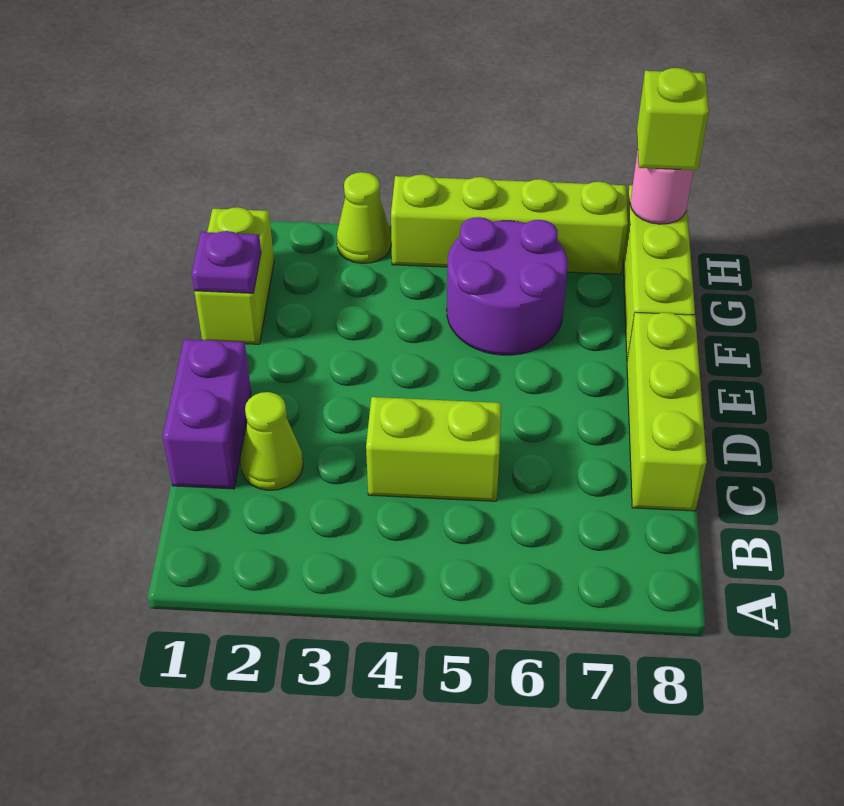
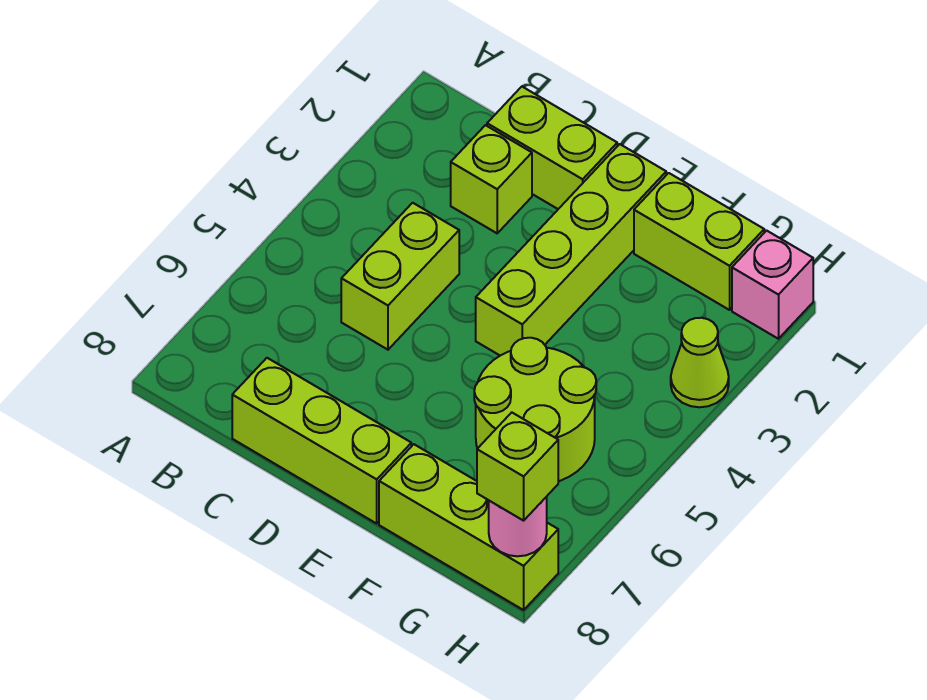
purple 1x2 brick [163,339,251,489] -> lime 1x2 brick [487,87,617,209]
lime 1x1 cone [241,392,303,490] -> lime 1x1 brick [451,125,532,233]
purple 1x1 plate [192,231,261,293] -> none
purple 2x2 round brick [447,217,568,355] -> lime 2x2 round brick [474,338,596,481]
none -> pink 1x1 brick [732,231,813,339]
lime 1x4 brick [391,175,628,274] -> lime 1x4 brick moved to [476,144,666,356]

